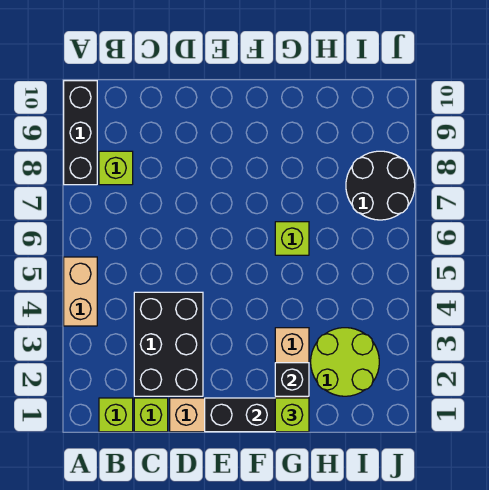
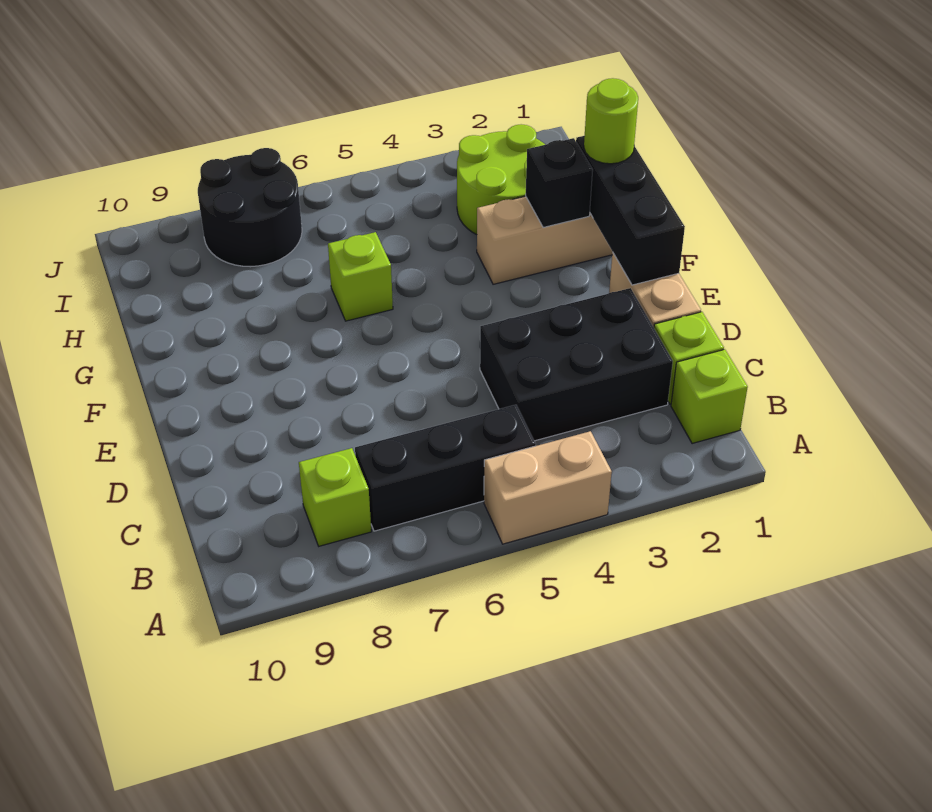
black 1x3 brick [64,81,97,185] -> black 1x3 brick moved to [355,405,536,531]
lime 1x1 brick [275,398,309,432] -> lime 1x1 round brick [584,78,638,164]

